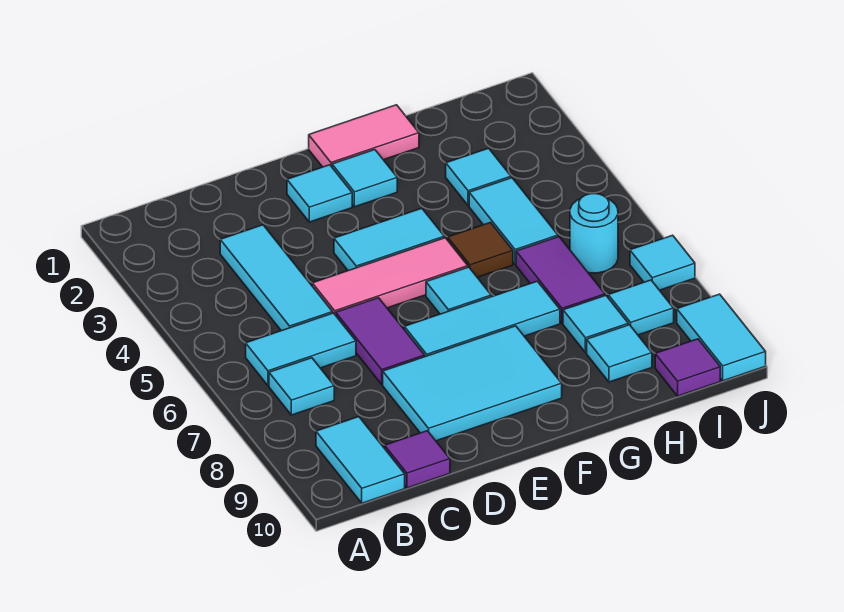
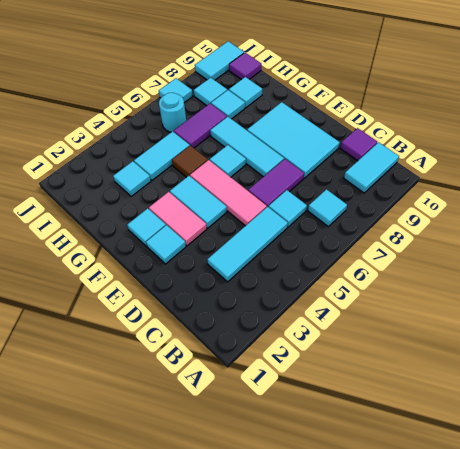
cyan 1x2 tile [246,313,356,386] -> cyan 1x1 tile [269,190,307,227]
pink 1x2 tile [309,105,419,167] -> pink 1x2 tile moved to [149,192,207,246]

